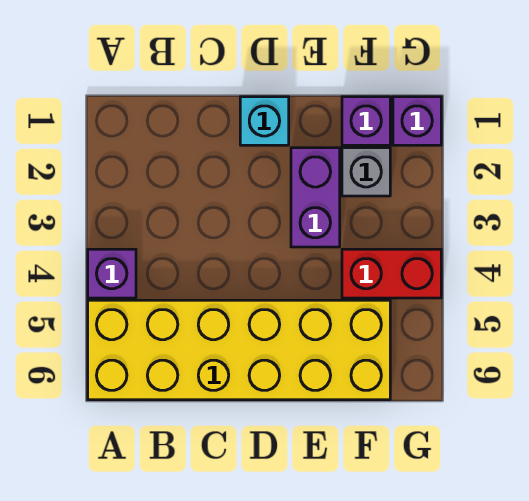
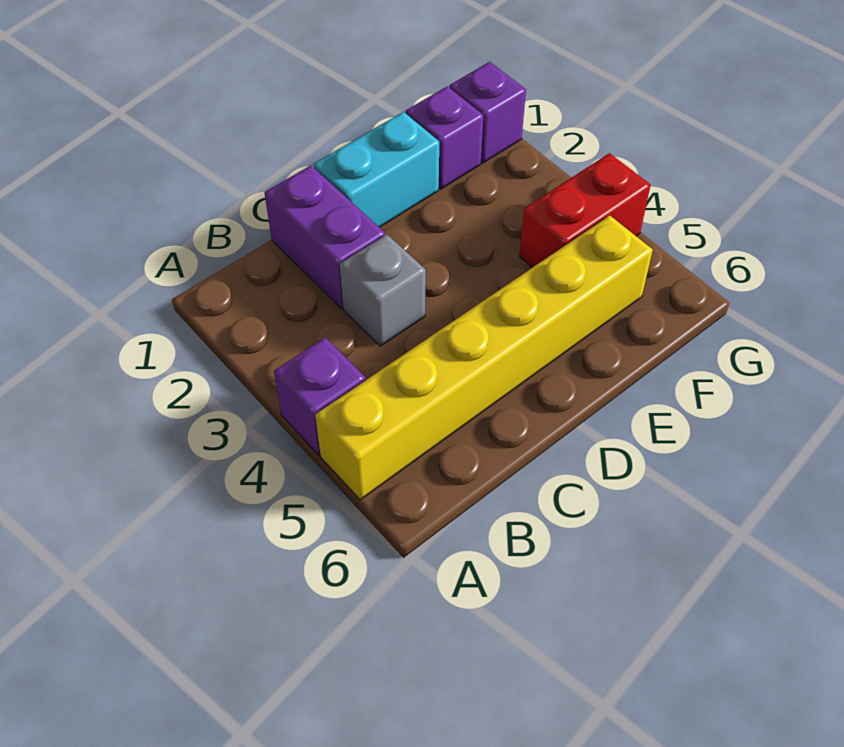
yellow 2x6 brick [88,300,390,400] -> yellow 1x6 brick [315,215,653,500]
cyan 1x1 brick [240,97,289,145] -> cyan 1x2 brick [313,112,439,227]
purple 1x2 brick [291,148,340,247] -> purple 1x2 brick moved to [265,166,385,309]
grey 1x1 brick [342,148,390,196] -> grey 1x1 brick moved to [340,234,426,346]

